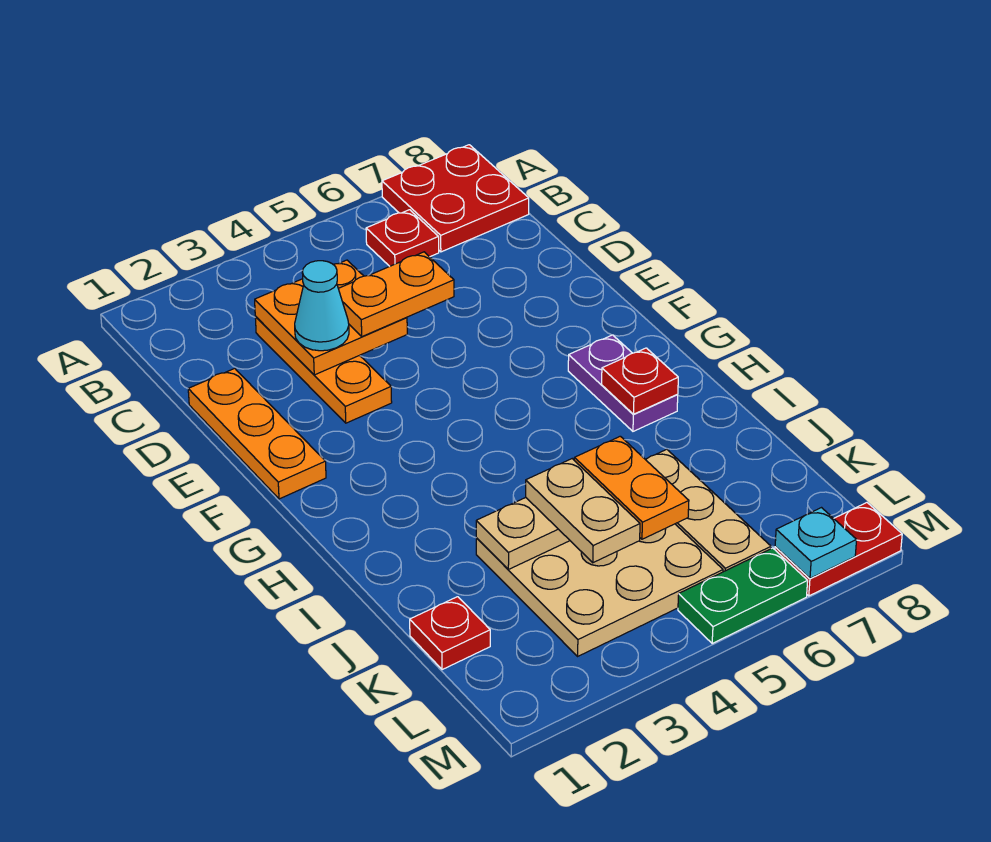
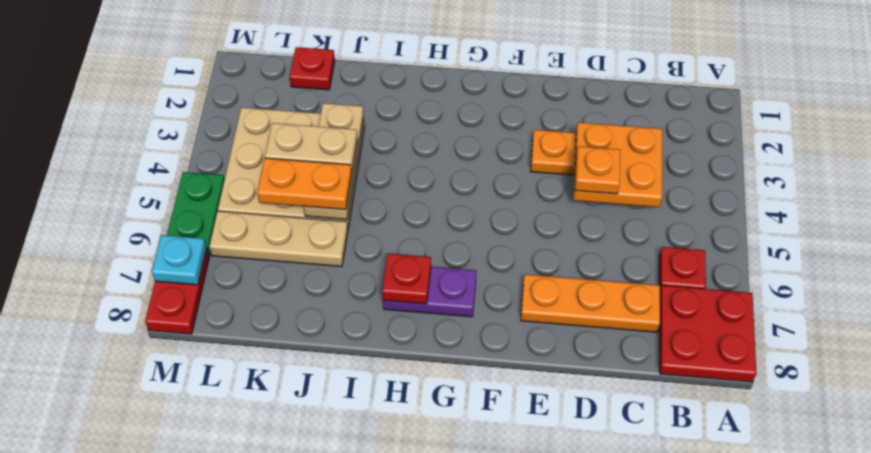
orange 1x3 plate [188,368,326,499] -> orange 1x3 plate moved to [521,274,660,332]
cyan 1x1 cone [295,261,349,351] -> none
orange 1x2 plate [338,252,454,336] -> orange 1x1 plate [575,146,620,194]

